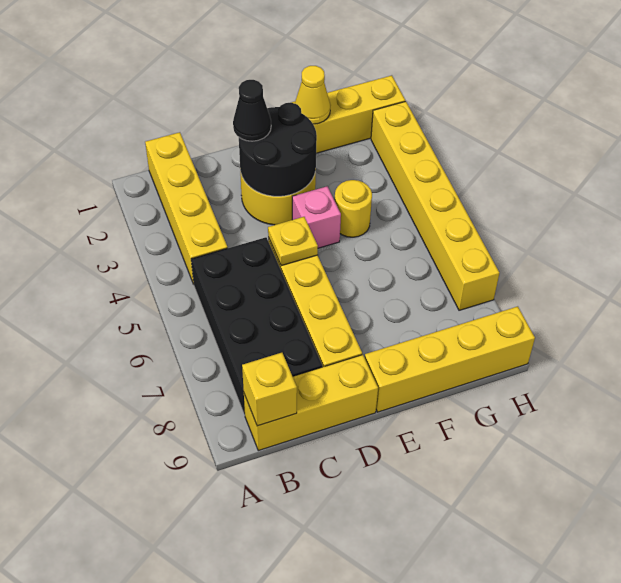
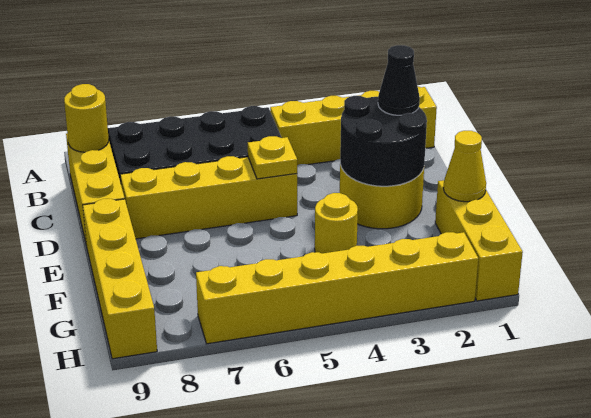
yellow 1x1 brick [242,353,297,426] -> yellow 1x1 round brick [64,84,109,152]
pink 1x1 brick [292,186,341,248] -> none

